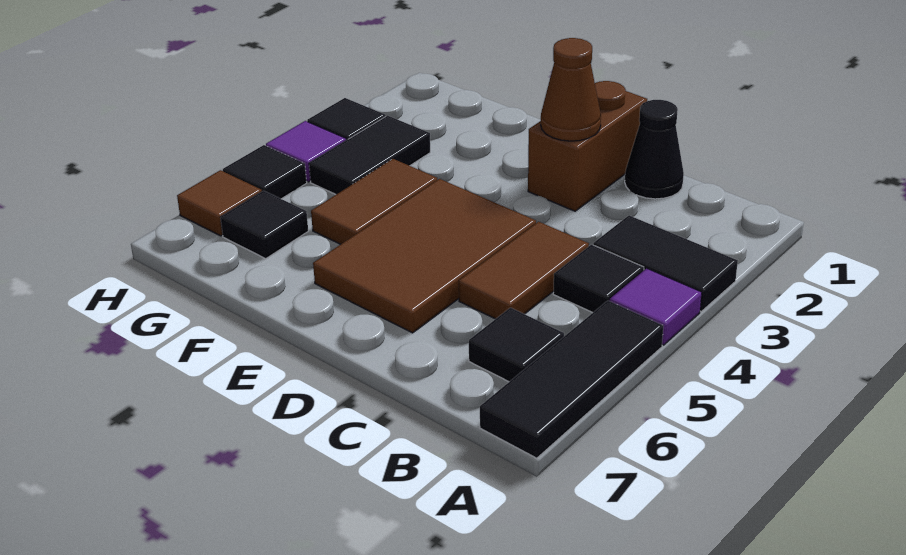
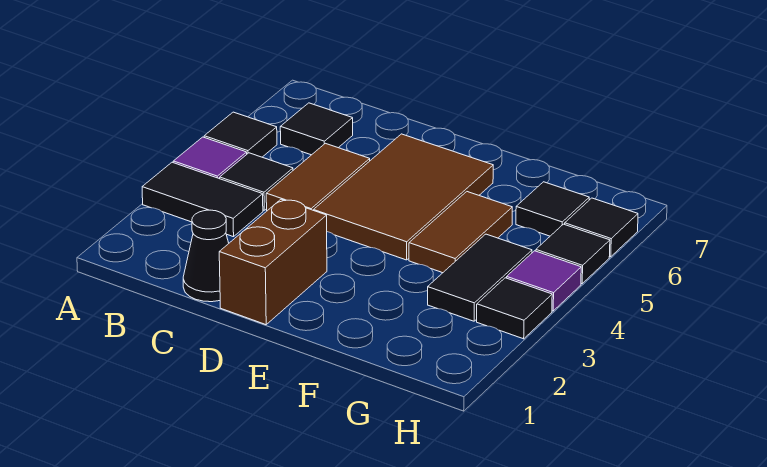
black 1x3 tile [480,301,663,458] -> black 1x1 tile [204,112,277,157]
brown 1x1 cone [541,38,601,141] -> none
brown 1x1 tile [177,170,262,236] -> black 1x1 tile [565,198,638,257]

